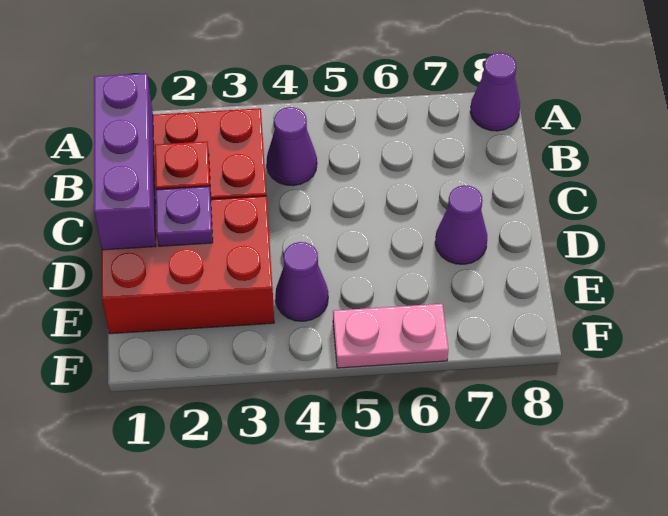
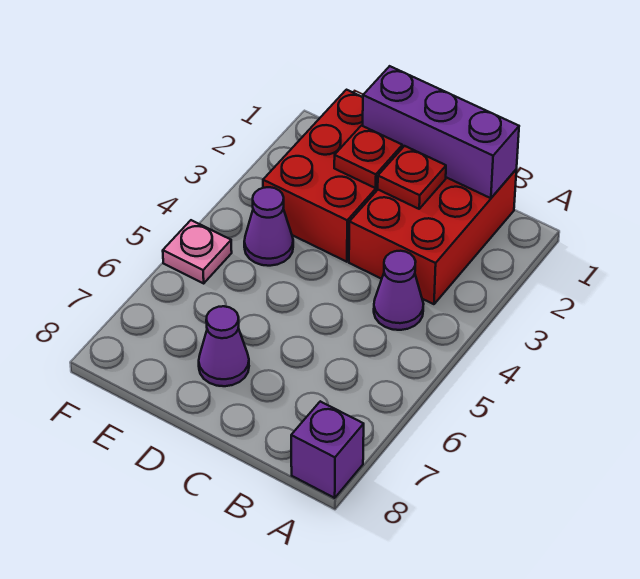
purple 1x1 cone [470,53,520,131] -> purple 1x1 brick [291,401,364,498]
purple 1x1 plate [156,186,213,246] -> red 1x1 plate [334,126,402,188]
pink 1x2 plate [333,304,448,368] -> pink 1x1 plate [163,220,232,283]

